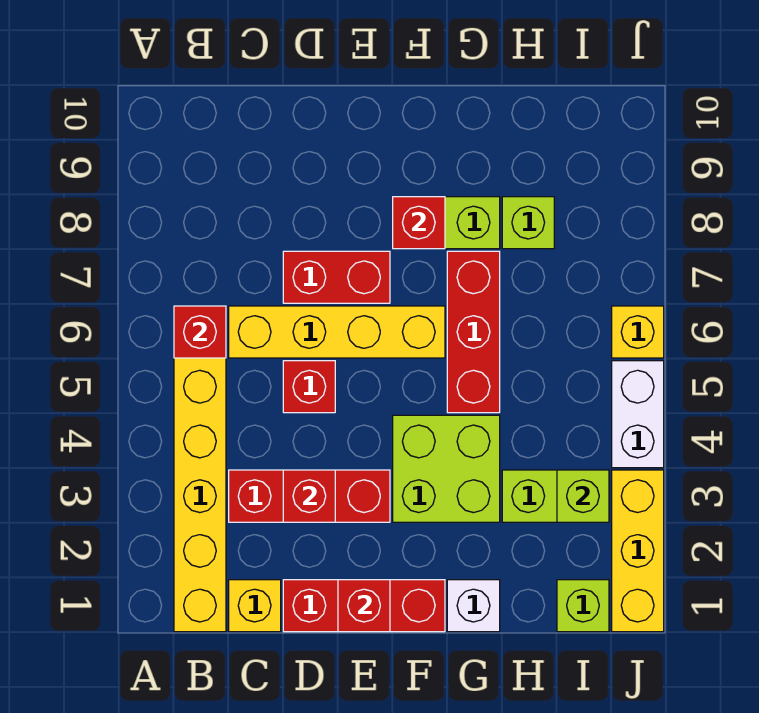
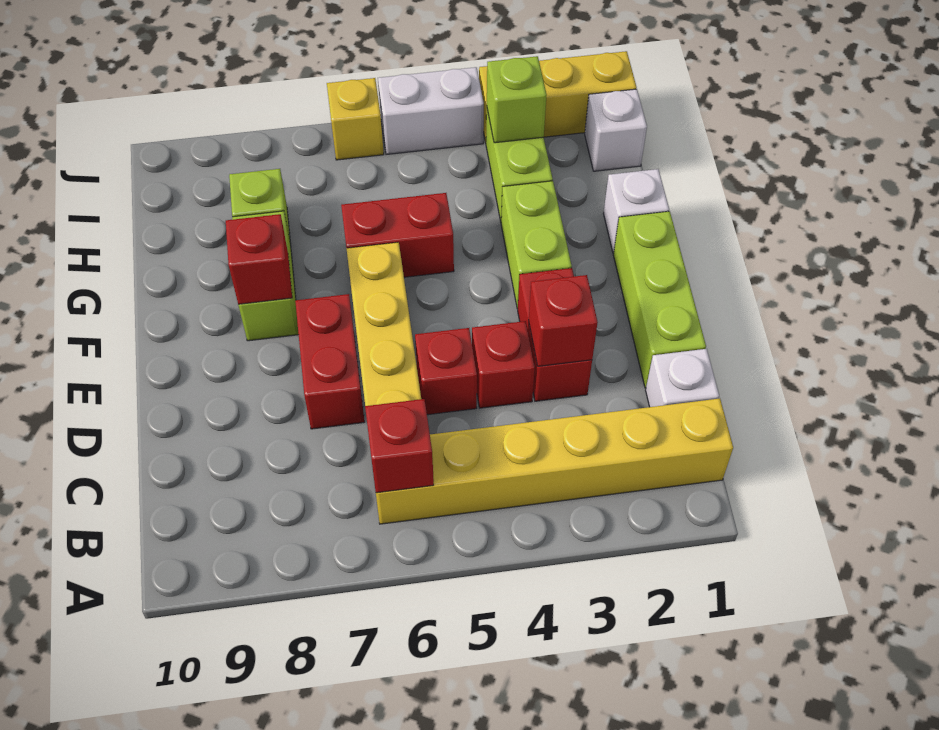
yellow 1x1 brick [229,580,281,632] -> white 1x1 brick [646,349,719,407]
red 1x3 brick [229,470,390,522] -> red 1x2 brick [517,268,592,401]
red 1x3 brick [283,580,445,632] -> lime 1x3 brick [613,211,706,388]
red 1x1 brick [338,580,390,632] -> red 1x1 brick moved to [472,321,535,408]
lime 2x2 brick [393,415,500,522] -> lime 1x2 brick [501,181,572,308]
red 1x3 brick [447,251,500,413] -> red 1x2 brick [341,193,454,277]
lime 1x1 brick [557,580,609,632] -> white 1x1 brick [585,89,647,171]

